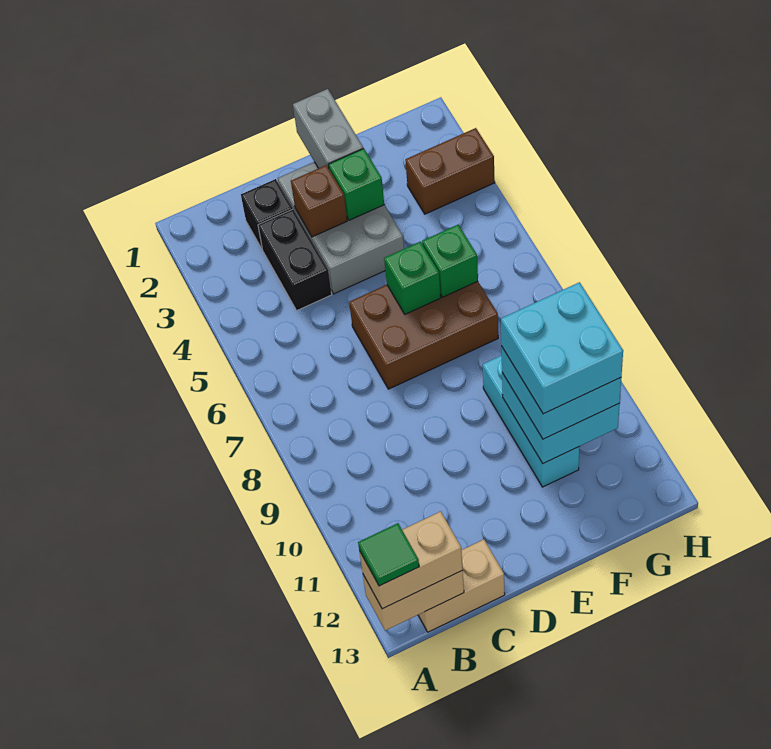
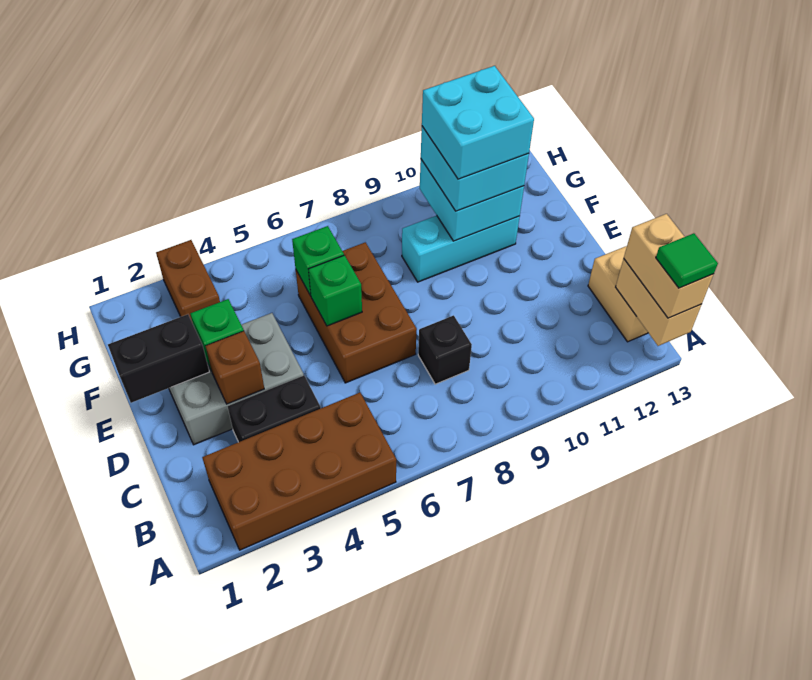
none -> brown 2x4 brick [202,393,396,550]
black 1x1 brick [241,179,293,248] -> black 1x1 brick moved to [418,315,472,384]
grey 1x2 brick [293,89,363,168] -> black 1x2 brick [108,314,209,403]

